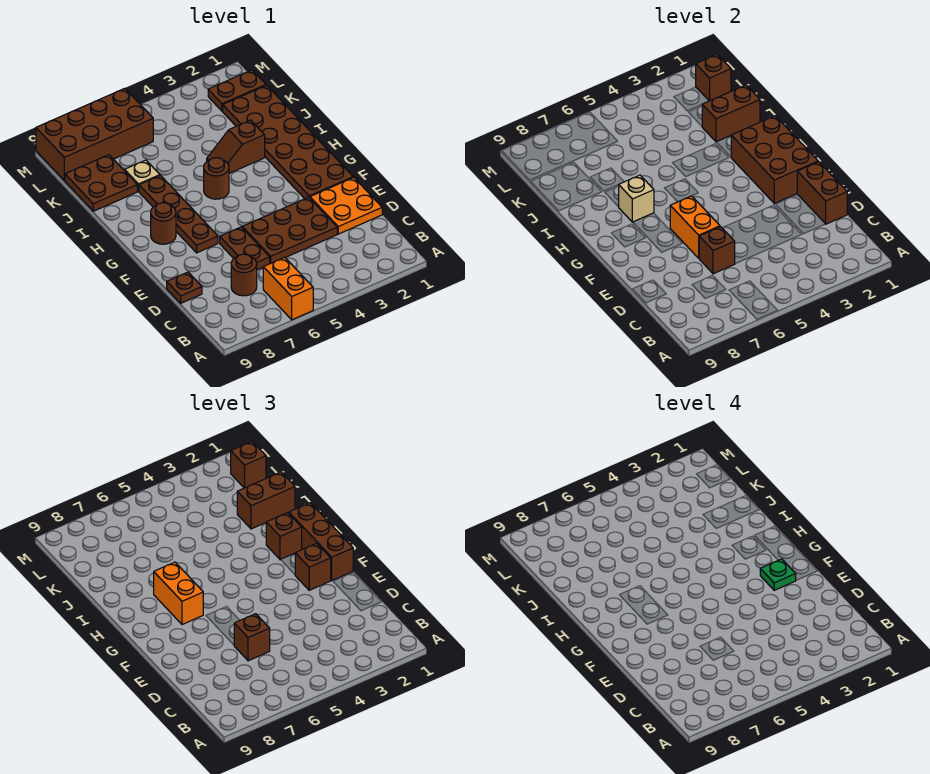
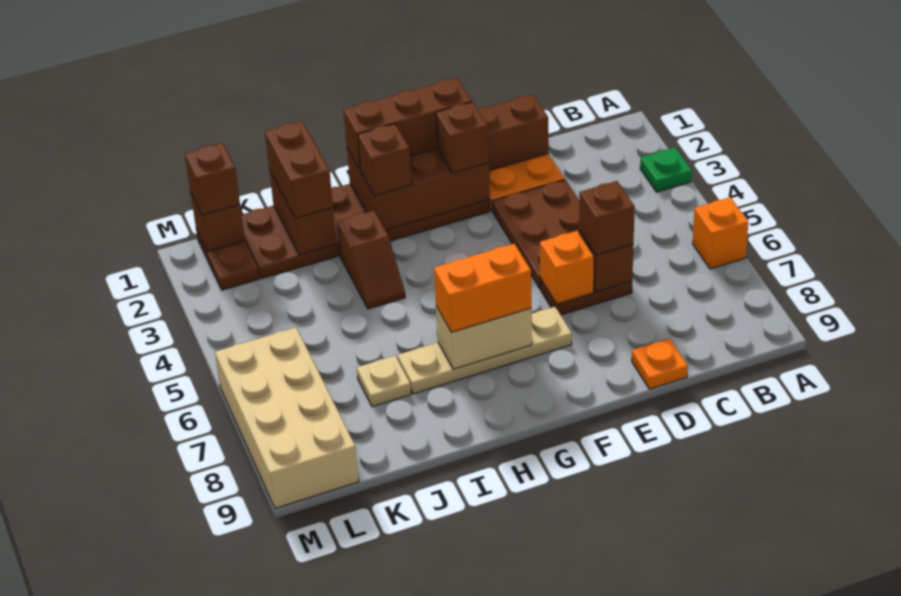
orange 1x2 brick [263,257,313,320] -> orange 1x1 brick [693,197,748,269]
brown 1x1 round brick [231,254,257,296] -> none
brown 1x1 plate [167,272,202,303] -> orange 1x1 plate [632,338,688,389]
orange 1x2 brick [670,196,720,258] -> orange 1x1 brick [540,231,594,304]
green 1x1 plate [760,559,796,590] -> green 1x1 plate moved to [640,147,692,192]
brown 1x4 plate [139,176,218,253] -> tan 1x4 plate [398,307,572,394]
brown 1x1 round brick [151,203,176,244] -> none
brown 1x1 round brick [204,158,229,199] -> none
tan 1x1 brick [619,175,654,222] -> tan 1x2 brick [436,306,532,369]
brown 2x2 plate [65,155,137,211] -> none
brown 2x4 brick [36,89,153,181] -> tan 2x4 brick [215,327,359,508]

